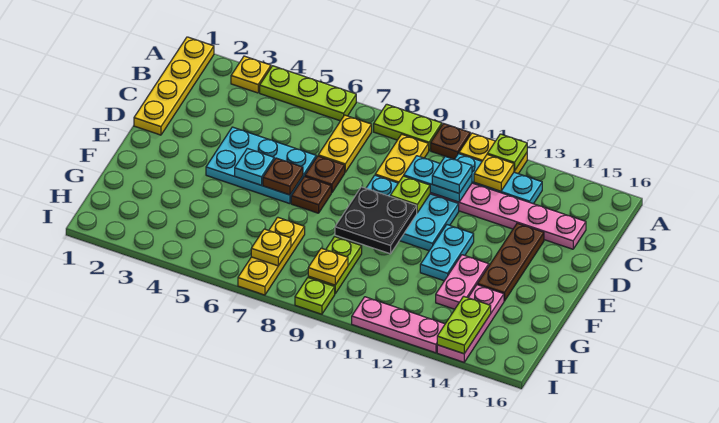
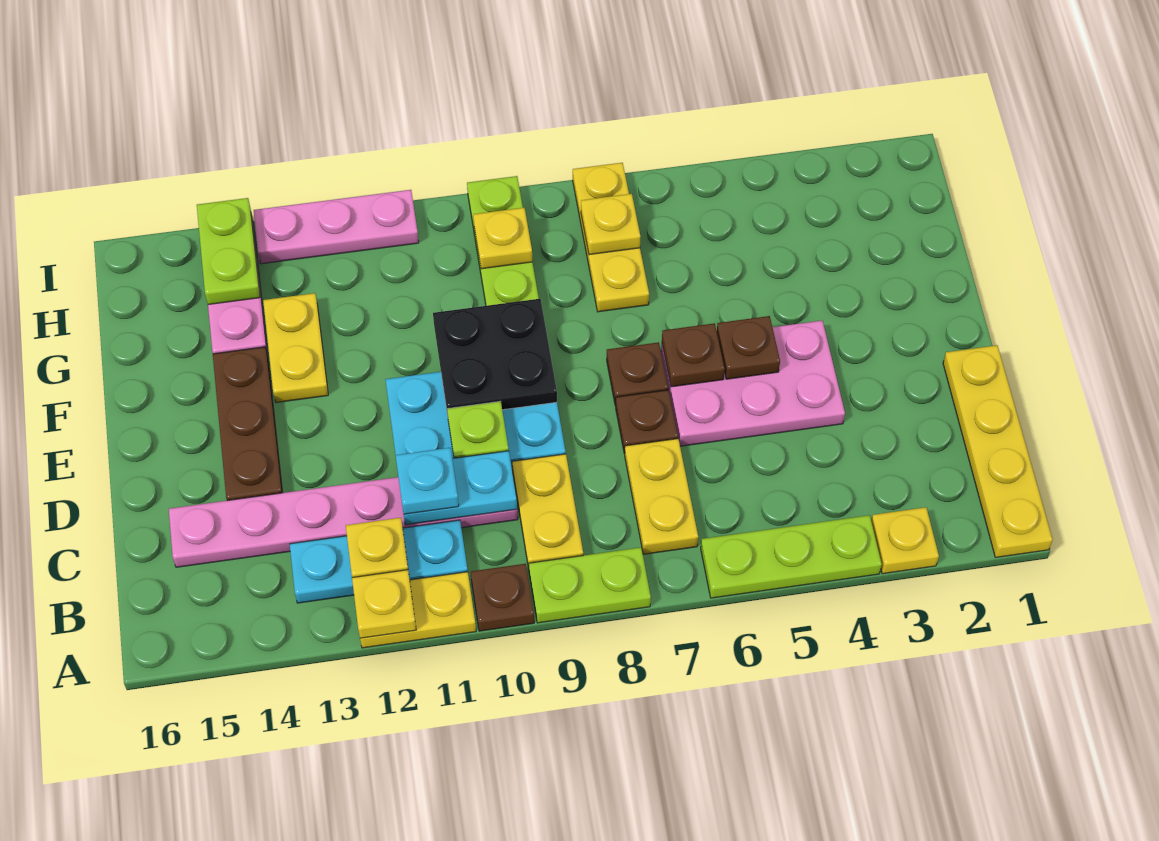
lime 1x1 plate [487,134,527,171] -> yellow 1x1 plate [352,570,416,638]
cyan 2x3 plate [206,127,316,204] -> pink 2x3 plate [661,321,845,446]
cyan 1x1 plate [235,148,274,185] -> brown 1x1 plate [717,316,780,379]
cyan 1x2 plate [420,225,474,281] -> none
pink 1x2 plate [436,255,489,309] -> yellow 1x2 plate [263,293,328,403]

